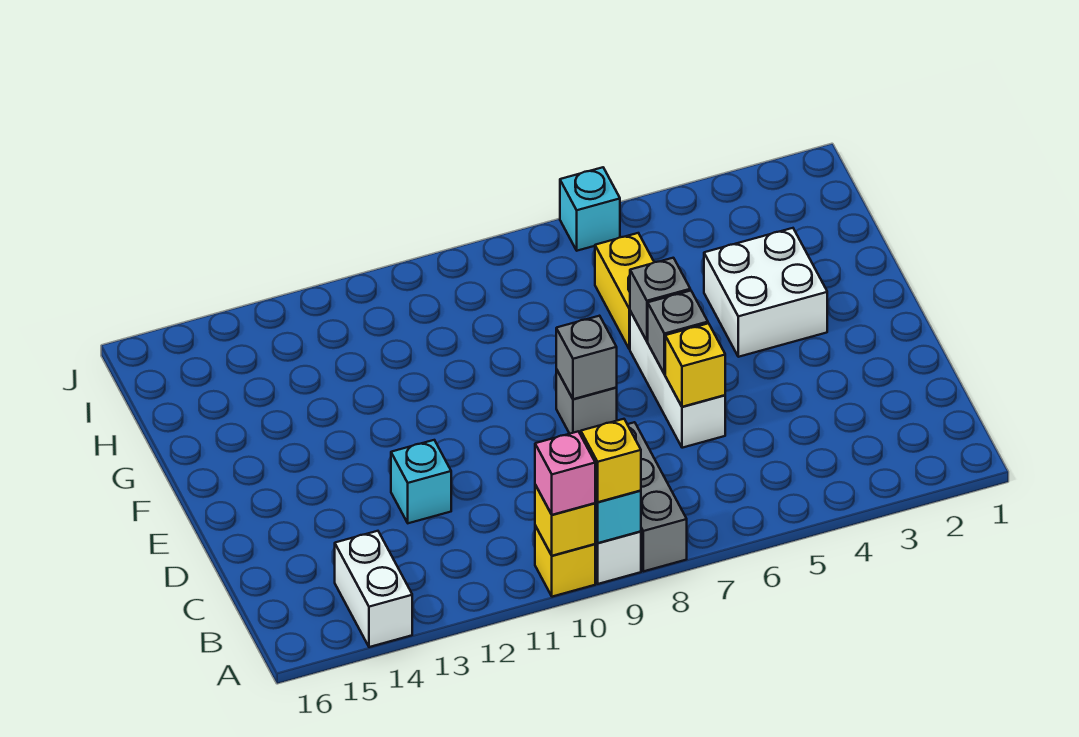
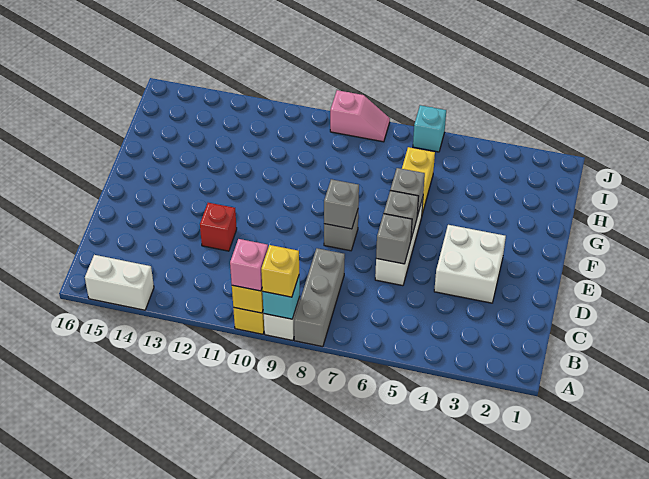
white 1x2 brick [335,531,412,647] -> white 1x2 brick turned to [85,255,154,310]
yellow 1x1 brick [665,323,725,407] -> grey 1x1 brick [376,214,412,264]
cyan 1x1 brick [391,440,451,523] -> red 1x1 brick [200,203,237,251]
white 2x2 brick [704,228,827,357] -> white 2x2 brick moved to [434,225,506,303]
none -> pink 1x2 slope [330,90,390,142]

